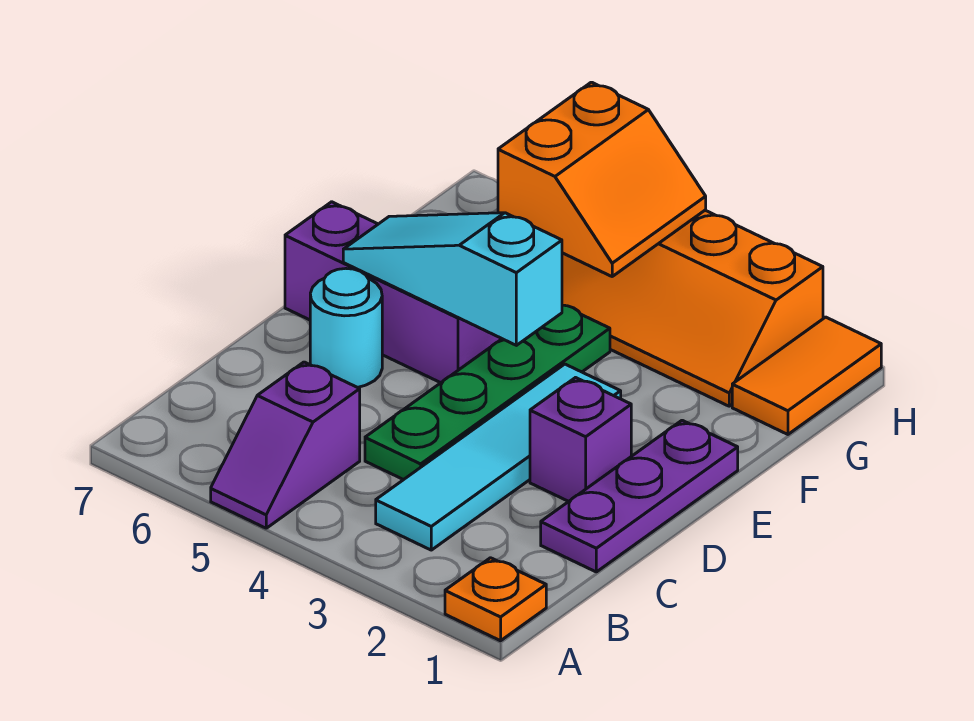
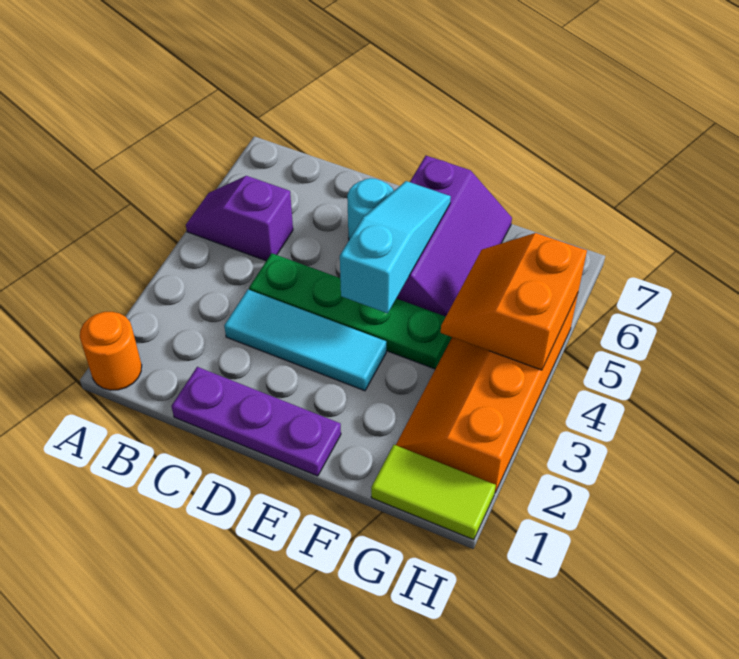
orange 1x1 plate [445,558,546,641] -> orange 1x1 round brick [80,312,142,390]
cyan 1x4 tile [376,364,621,550] -> cyan 1x3 tile [224,290,386,391]
purple 1x1 brick [530,378,631,501] -> none
orange 1x2 tile [732,317,881,434] -> lime 1x2 tile [371,445,496,540]
orange 2x2 slope [498,82,706,276] -> orange 2x2 slope turned to [441,233,587,370]

